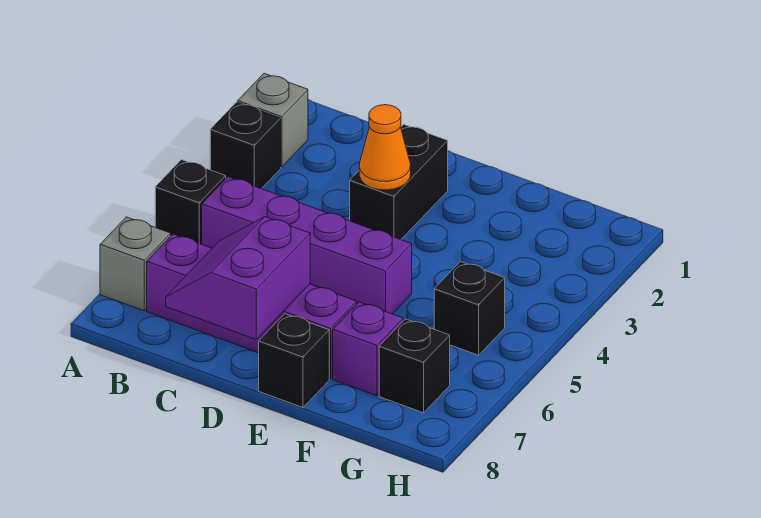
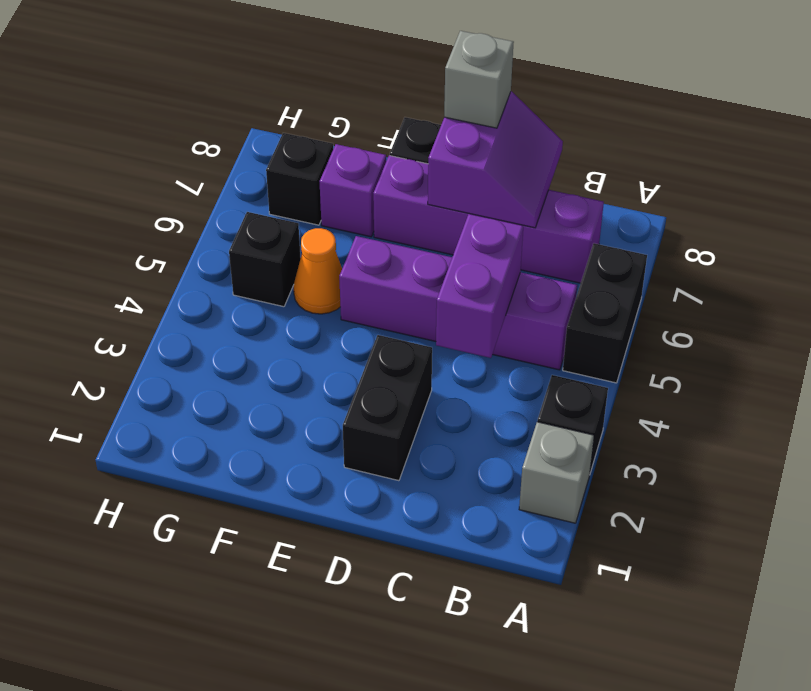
black 1x1 brick [155,160,226,244] -> black 1x2 brick [563,243,647,383]
grey 1x1 brick [100,217,171,311] -> grey 1x1 brick moved to [444,31,514,128]
none -> purple 1x2 brick [436,214,523,358]
orange 1x1 cone [359,105,411,190] -> orange 1x1 cone moved to [294,228,342,314]

